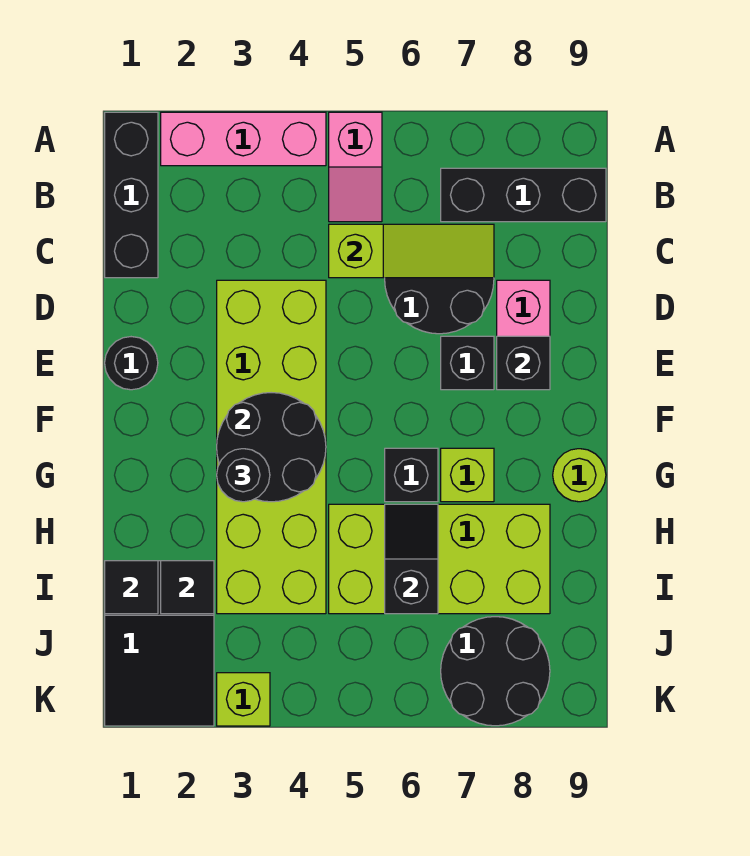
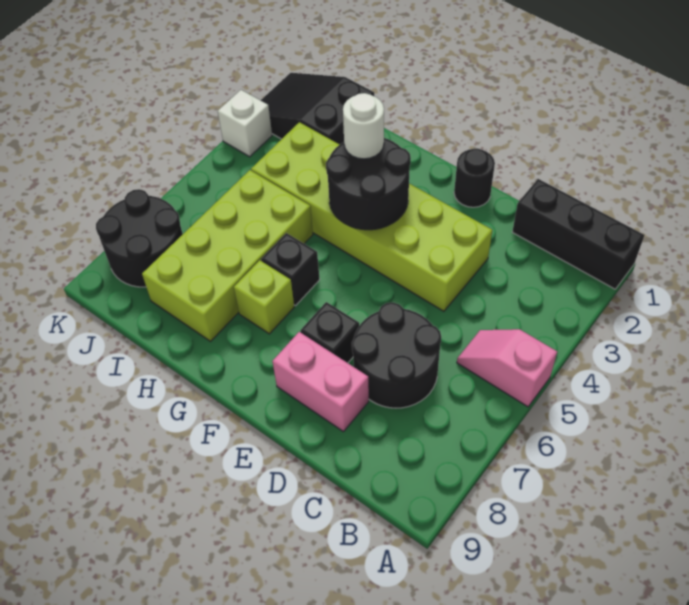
pink 1x3 brick [161,112,326,166] -> none
black 1x3 brick [441,168,606,222] -> none
lime 1x3 slope [329,224,494,278] -> none
black 1x1 brick [497,336,550,390] -> none
black 1x1 round brick [217,449,270,502] -> white 1x1 round brick [343,93,384,159]
lime 1x1 round brick [553,449,606,502] -> none
black 1x2 slope [385,504,438,614] -> none
black 1x1 tile [105,561,158,614] -> none
black 1x1 tile [161,561,214,614] -> none
lime 1x1 brick [217,673,270,726] -> white 1x1 brick [218,90,272,157]

